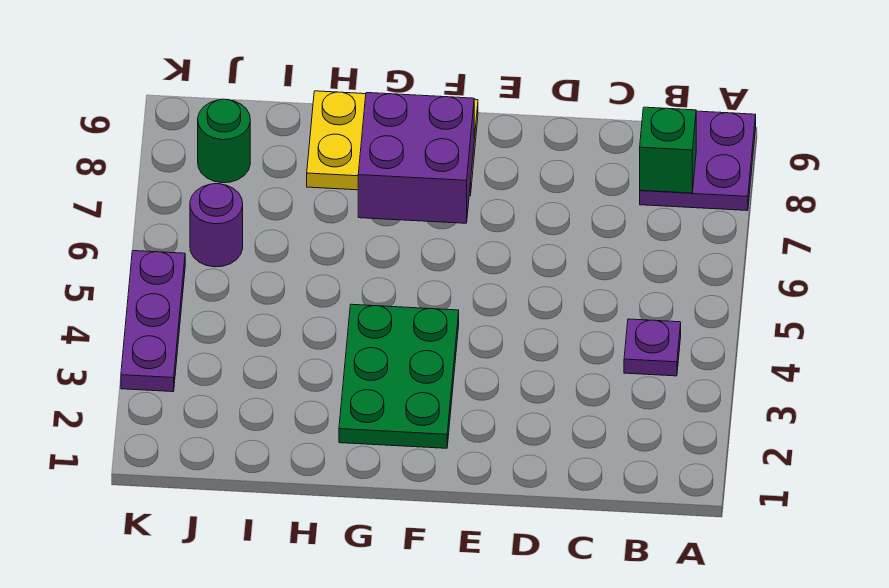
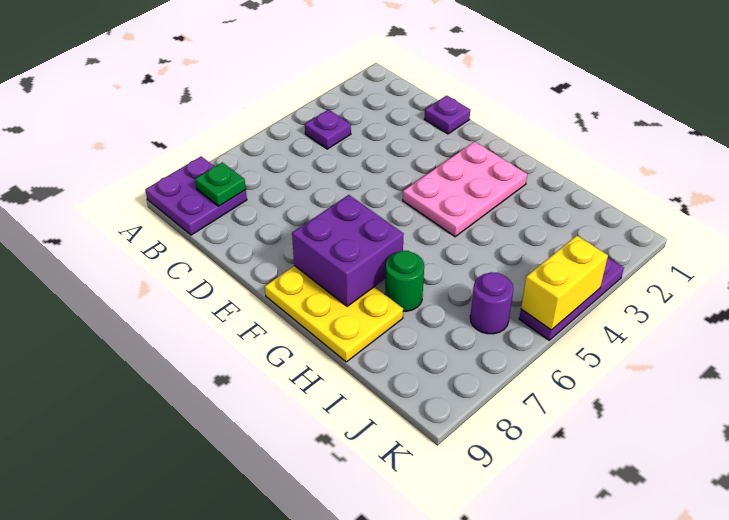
green 1x1 brick [640,107,696,193] -> green 1x1 plate [195,162,246,206]
none -> purple 1x1 plate [425,95,470,134]
green 2x3 plate [339,304,459,448] -> pink 2x3 plate [403,141,527,237]
green 1x1 round brick [198,99,250,183] -> green 1x1 round brick moved to [385,251,424,311]
none -> yellow 1x2 brick [521,236,608,330]

